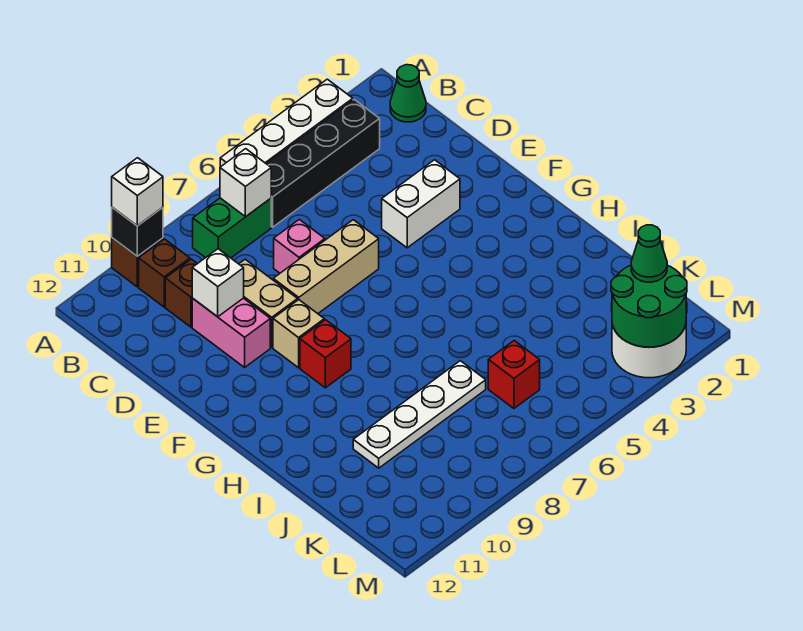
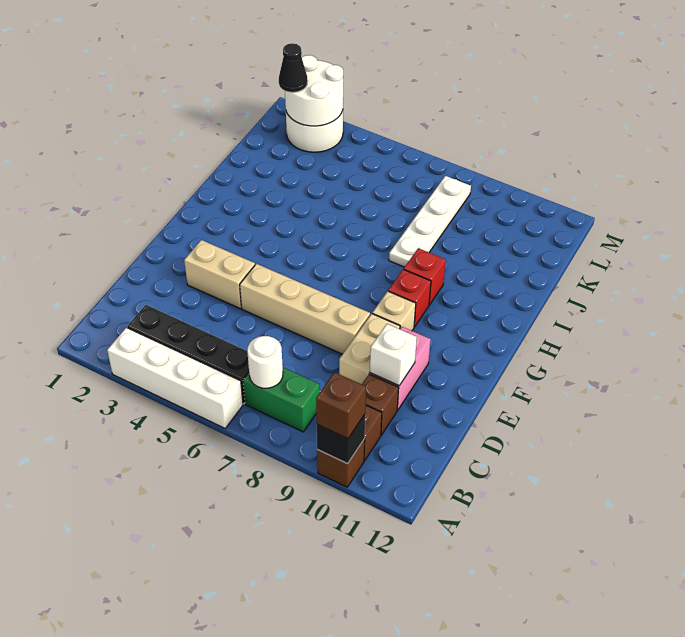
white 1x1 brick [112,158,163,226] -> brown 1x1 brick [316,372,366,439]
green 1x1 cone [390,65,426,122] -> none
white 1x1 brick [220,149,271,217] -> white 1x1 round brick [247,336,283,388]
pink 1x1 brick [274,219,325,273] -> none
white 1x2 brick [382,160,460,248] -> tan 1x2 brick [184,240,255,309]
tan 1x3 brick [273,220,379,314] -> tan 1x4 brick [240,264,370,354]
white 1x4 plate [353,361,486,468] -> white 1x4 plate turned to [389,176,471,267]
red 1x1 brick [488,341,540,408] -> red 1x1 brick moved to [404,248,446,305]
green 2x2 round brick [611,265,687,347] -> white 2x2 round brick [285,55,343,126]
green 1x1 cone [631,225,667,282] -> black 1x1 cone [279,43,308,92]

